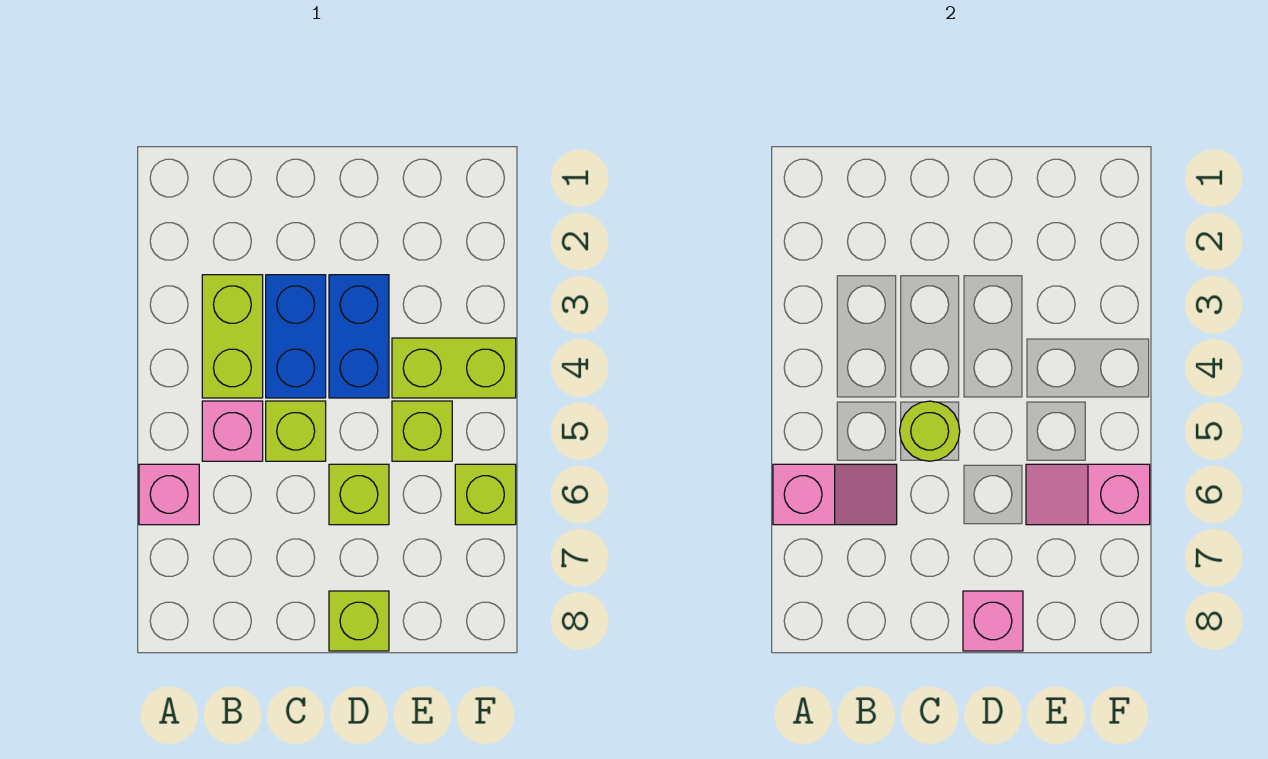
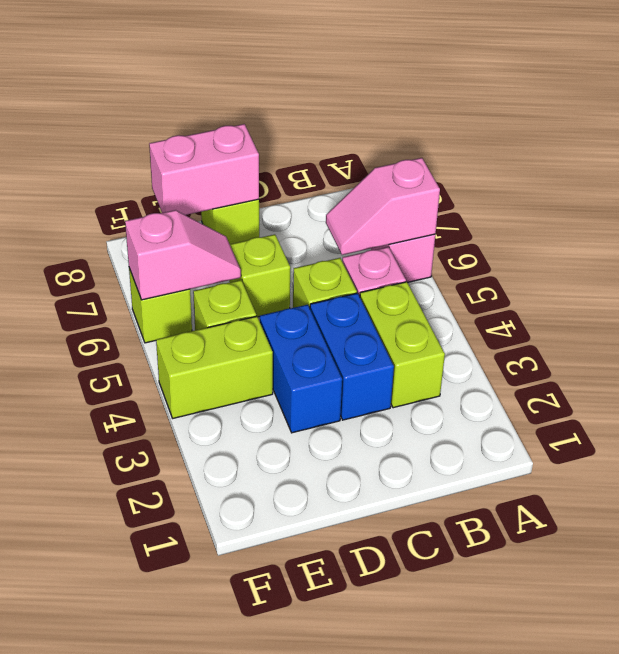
lime 1x1 round brick [900,401,960,461] -> none
pink 1x1 brick [963,591,1023,651] -> pink 1x2 brick [149,124,259,215]

